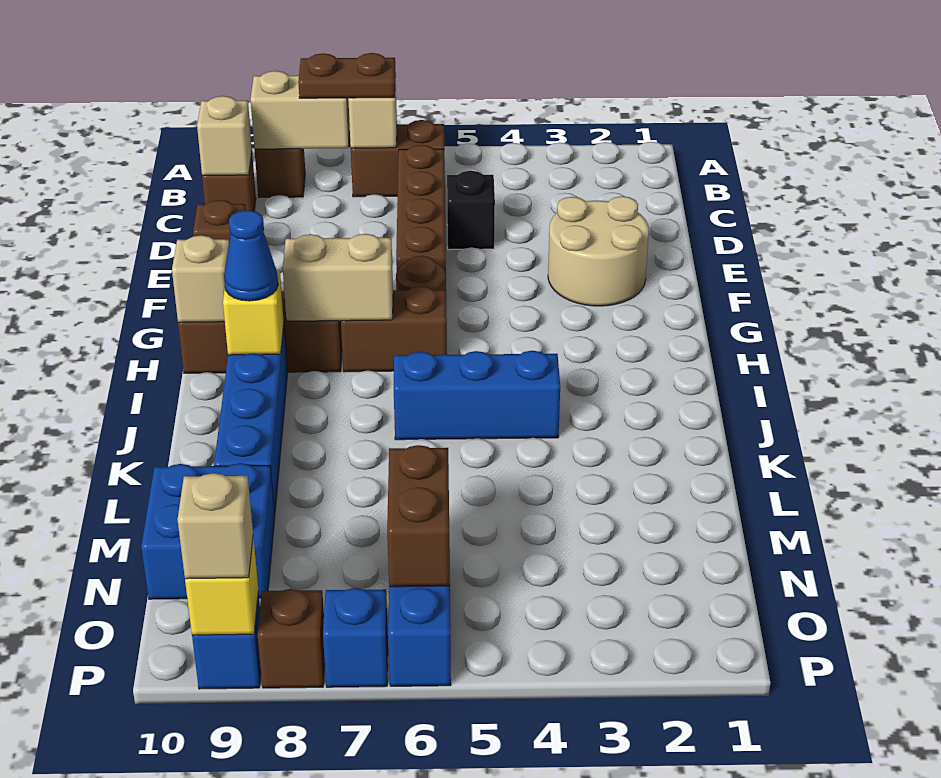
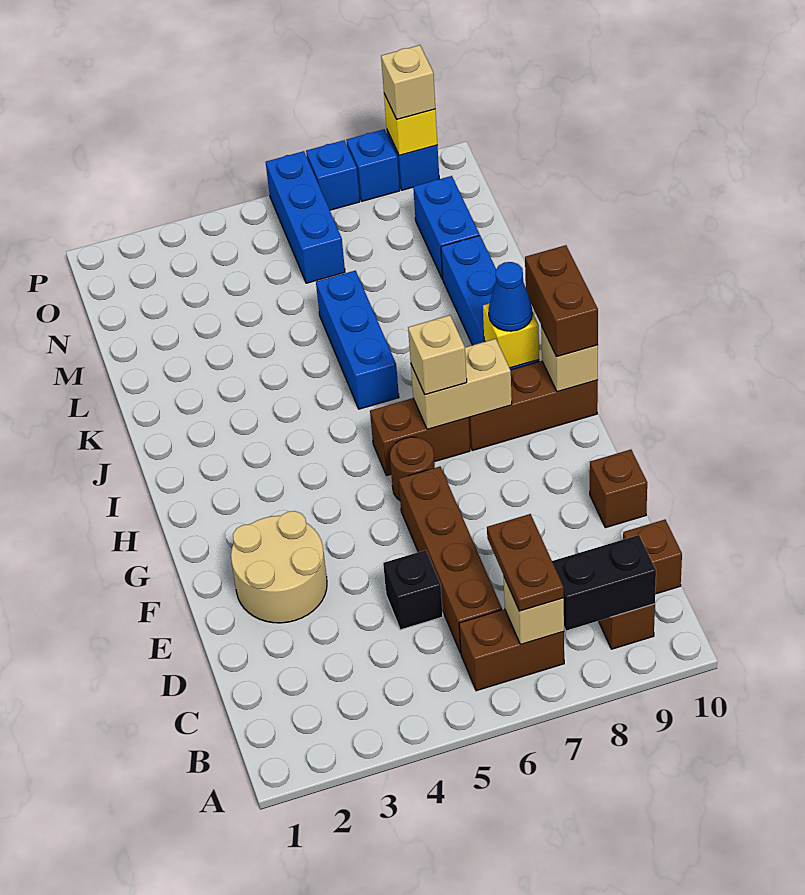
brown 1x2 plate [298,53,396,98] -> brown 1x2 plate turned to [487,514,564,611]
tan 1x2 brick [251,71,350,149] -> black 1x2 brick [552,535,656,630]
tan 1x1 brick [197,96,252,175] -> tan 1x1 brick moved to [408,315,467,395]
blue 1x3 brick [394,351,560,440] -> blue 1x3 brick turned to [316,271,399,409]
blue 2x2 brick [141,463,275,599] -> blue 1x2 brick [413,176,480,279]
brown 1x2 brick [387,445,450,587] -> brown 1x2 brick moved to [525,245,598,357]
brown 1x1 brick [258,589,325,688] -> blue 1x1 brick [346,129,400,201]

